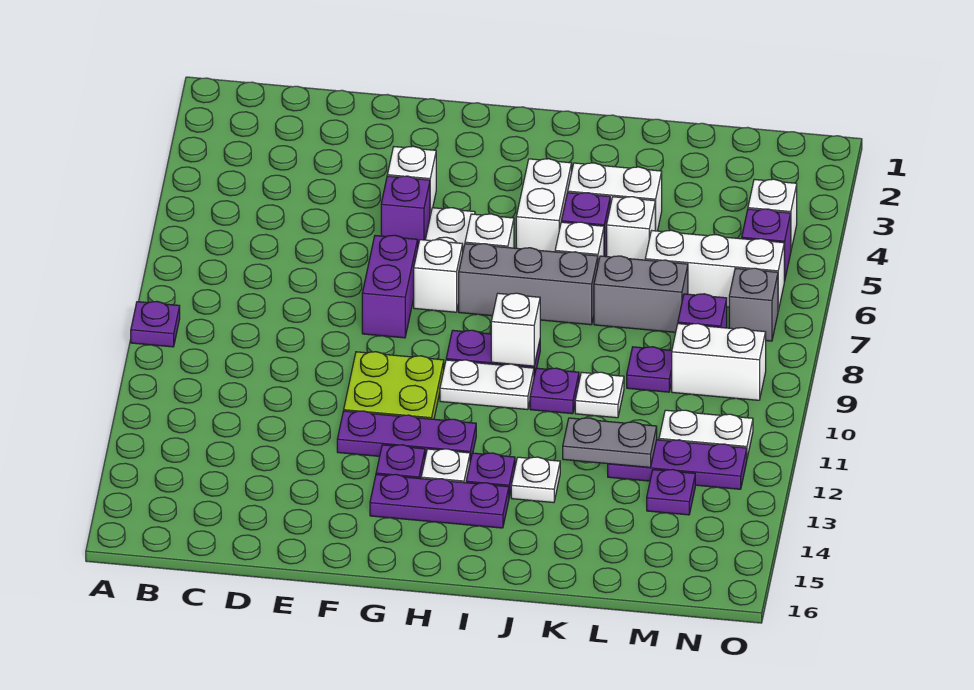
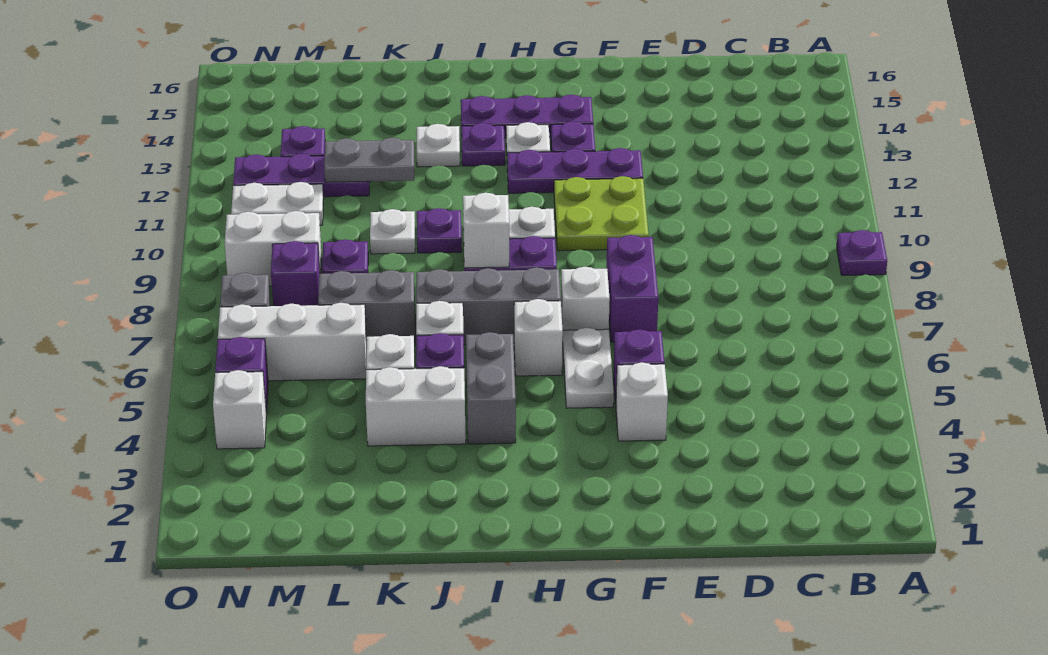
white 1x2 brick [516,159,572,252] -> grey 1x2 brick [466,332,516,444]

